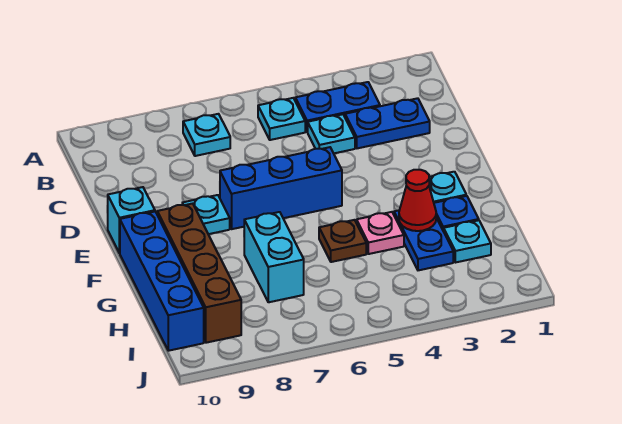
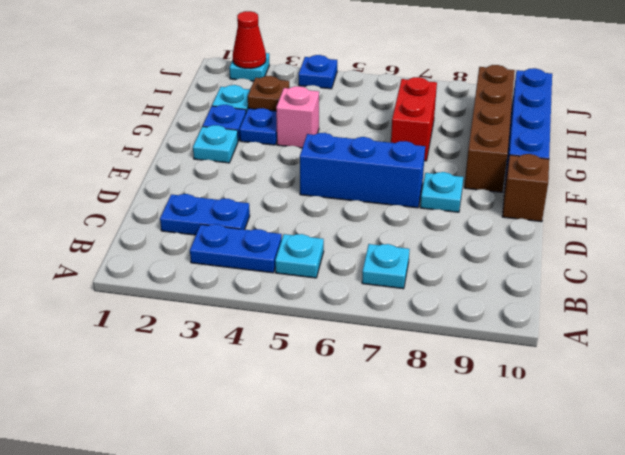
cyan 1x1 plate [308,114,355,153] -> cyan 1x1 plate moved to [229,53,269,81]
cyan 1x1 brick [107,187,155,253] -> brown 1x1 brick [502,154,549,222]
red 1x1 cone [399,170,436,231] -> red 1x1 cone moved to [233,11,266,69]
pink 1x1 plate [357,212,404,254] -> pink 1x1 brick [276,86,319,148]
brown 1x1 plate [319,220,366,262] -> brown 1x1 plate moved to [248,76,290,111]
cyan 1x2 brick [244,212,304,302] -> red 1x2 brick [391,77,437,161]
none -> blue 1x1 plate [299,55,337,89]

